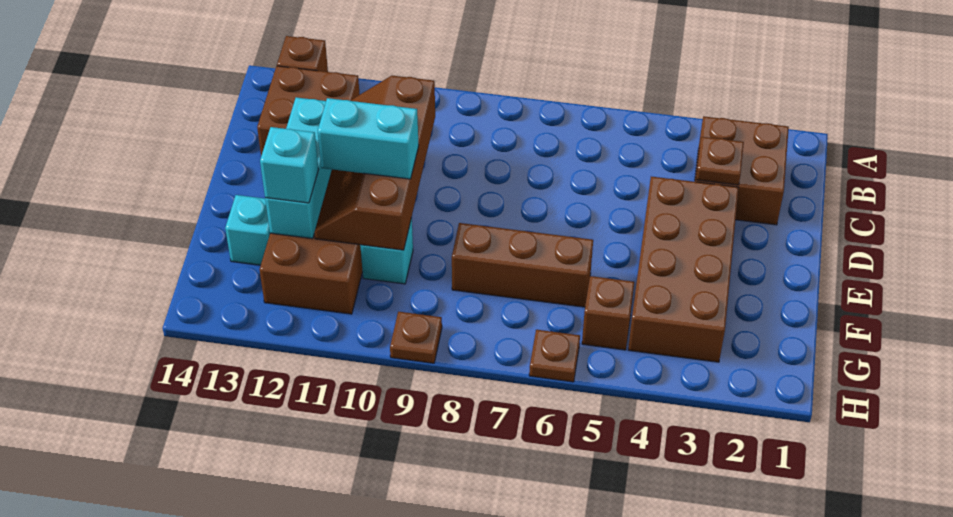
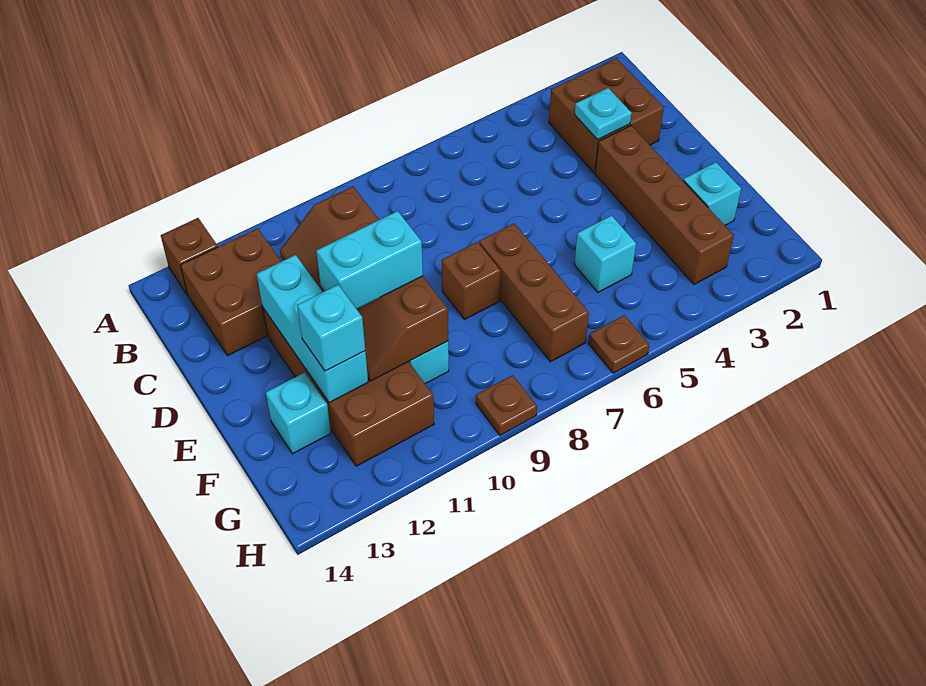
brown 1x1 plate [696,137,744,185] -> cyan 1x1 plate [575,88,631,139]
brown 2x4 brick [628,177,739,362] -> brown 1x4 brick [595,126,734,284]
none -> cyan 1x1 brick [683,162,741,225]
none -> cyan 1x1 brick [574,216,636,292]
brown 1x3 brick [452,223,593,307] -> brown 1x3 brick turned to [479,223,589,362]
brown 1x1 brick [582,276,634,350] -> brown 1x1 brick moved to [442,242,501,320]

